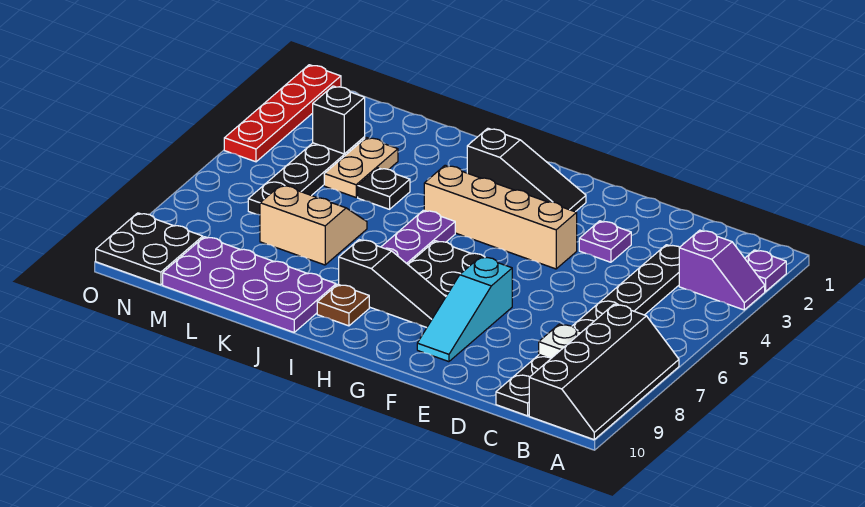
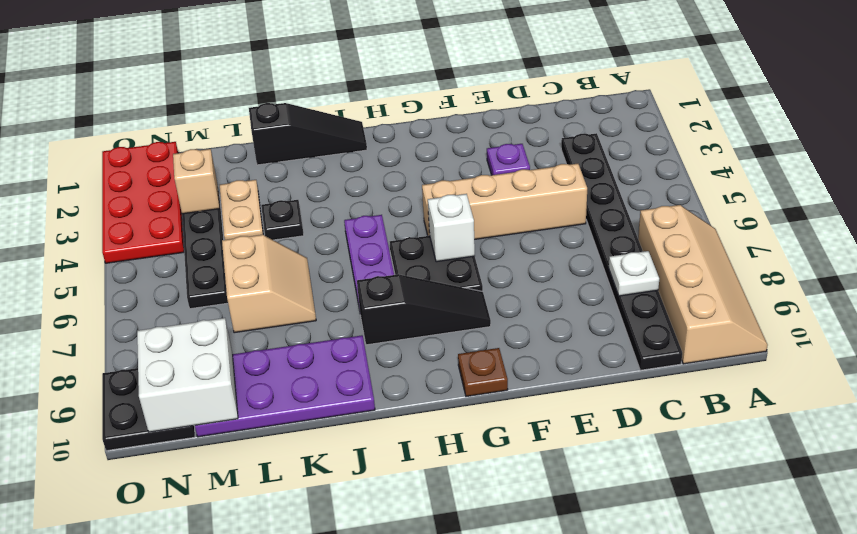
purple 1x1 plate [745,250,786,291] -> none
purple 1x2 slope [679,230,765,310] -> none
black 2x4 slope [529,304,679,440] -> tan 2x4 slope [638,205,768,364]
tan 1x4 brick [424,165,577,269] -> tan 1x4 brick moved to [422,164,587,240]
cyan 1x3 slope [417,257,512,362] -> none
black 1x3 slope [467,128,586,212] -> black 1x3 slope moved to [249,103,367,165]
none -> white 1x1 brick [428,194,475,262]
brown 1x1 plate [317,284,369,326] -> brown 1x1 plate moved to [458,348,508,397]
tan 2x2 slope [260,185,367,265] -> tan 2x2 slope turned to [222,235,316,333]
black 1x1 brick [313,86,365,154] -> tan 1x1 brick [173,149,220,214]
none -> white 2x2 brick [137,318,238,432]
red 1x4 plate [224,65,341,162] -> red 2x4 plate [102,142,184,263]

